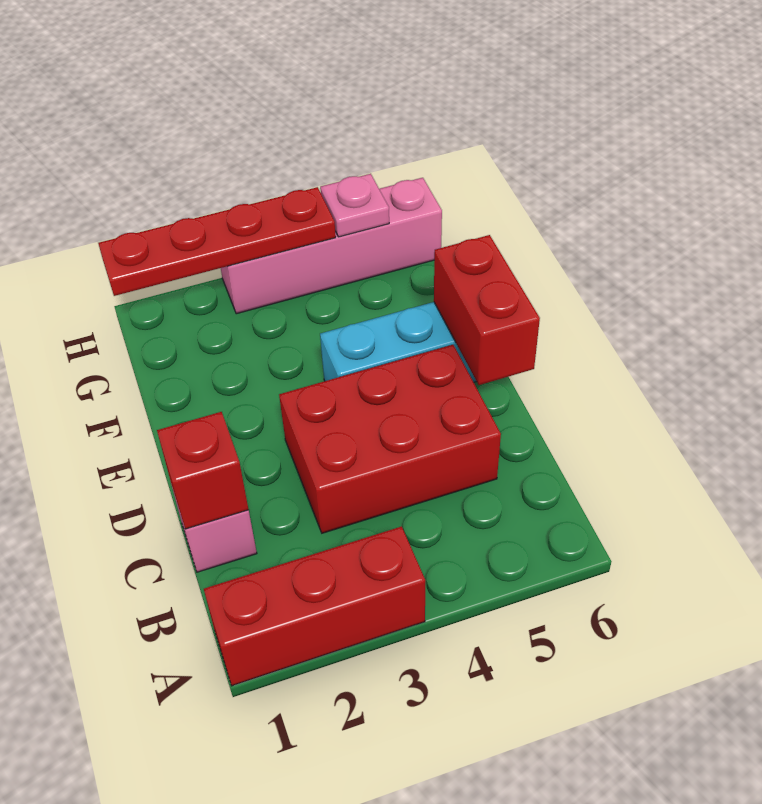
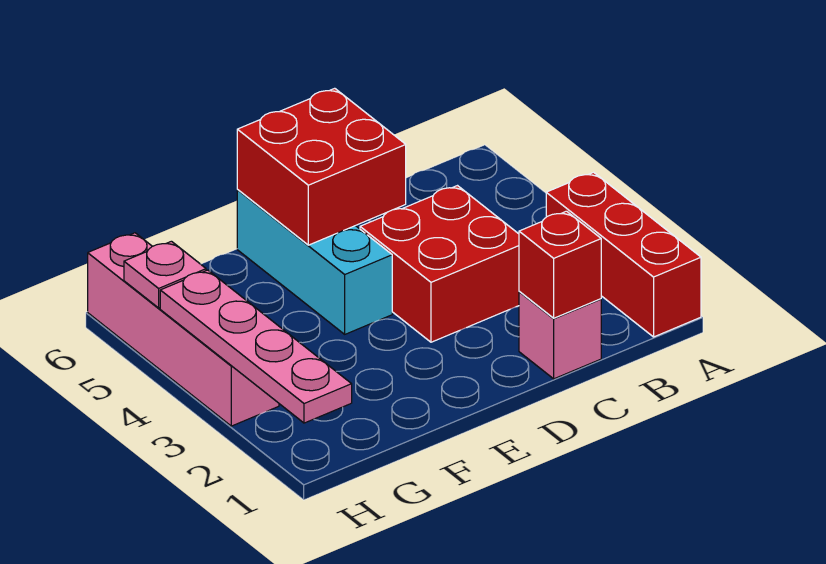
red 2x3 brick [279,345,501,533] -> red 2x2 brick [360,186,519,342]
red 1x2 brick [434,235,540,385] -> red 2x2 brick [237,88,406,245]
red 1x4 plate [98,187,336,296] -> pink 1x4 plate [160,270,352,423]

